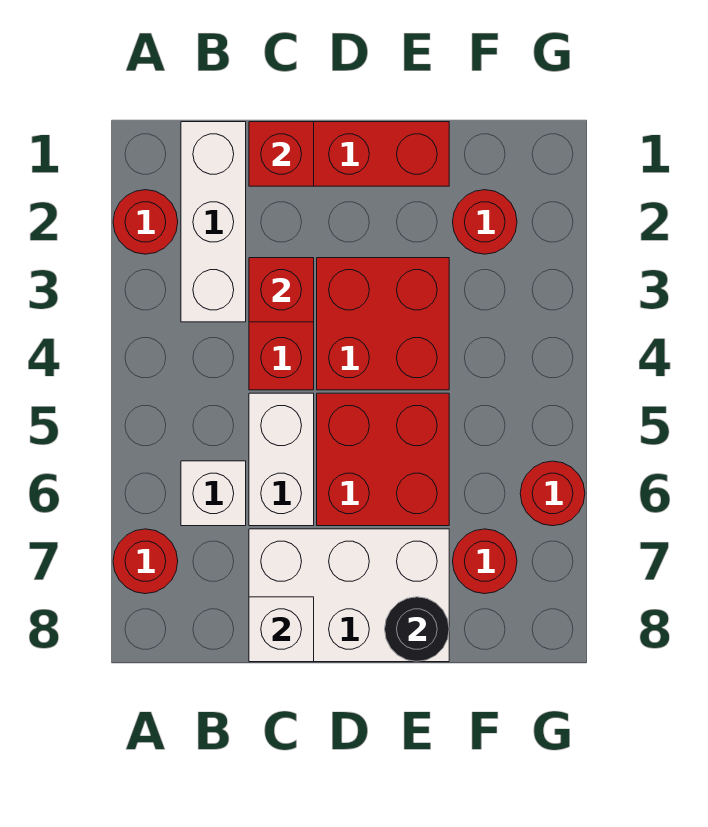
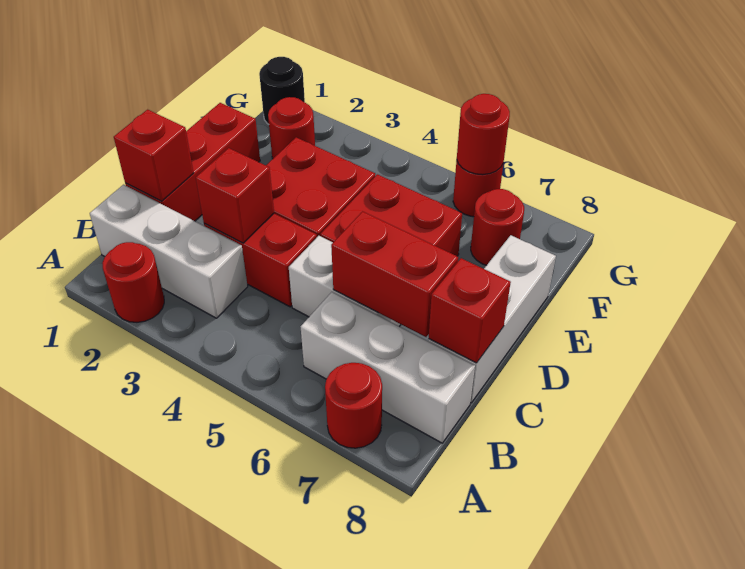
white 1x1 brick [181,461,246,526] -> white 1x3 brick [301,292,475,443]
none -> red 1x2 brick [331,212,458,337]
white 2x3 brick [249,529,449,662] -> white 1x3 brick [428,235,556,403]
white 1x1 brick [249,597,314,662] -> red 1x1 brick [428,258,511,363]
black 1x1 round brick [385,597,449,661] -> black 1x1 round brick moved to [259,57,305,124]
none -> red 1x1 round brick [457,94,510,175]

